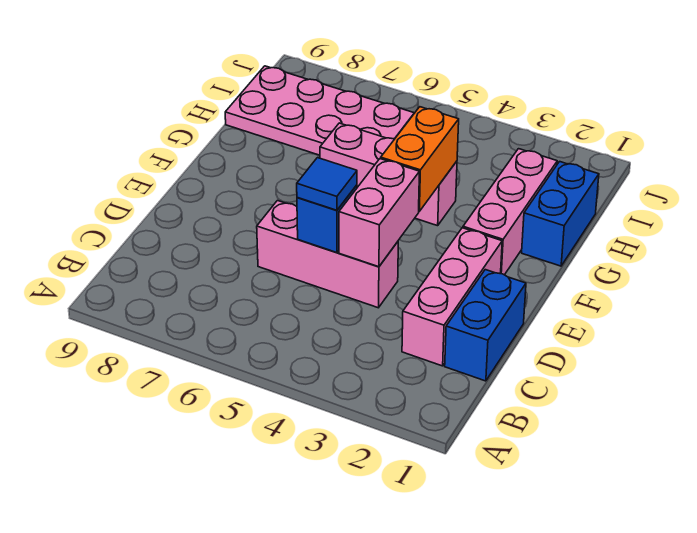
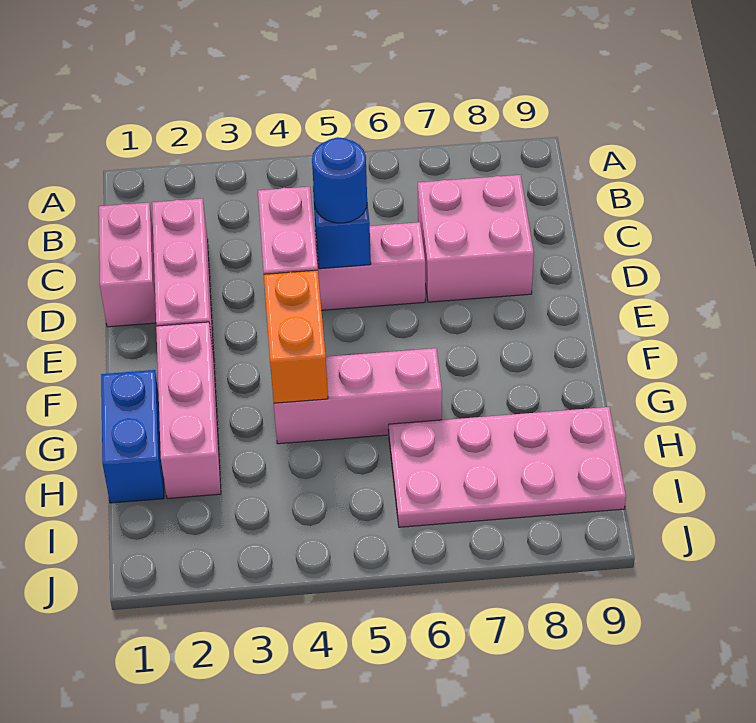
blue 1x2 brick [445,270,526,381] -> pink 1x2 brick [99,203,156,327]
none -> pink 2x2 brick [418,175,534,302]
blue 1x1 tile [297,158,357,210] -> blue 1x1 round brick [312,137,367,223]

